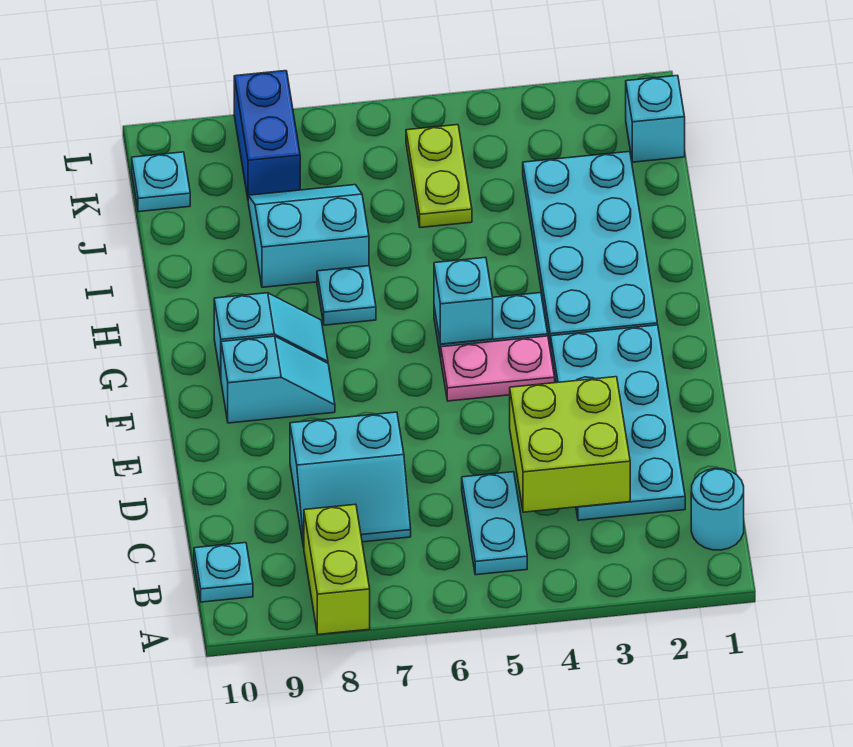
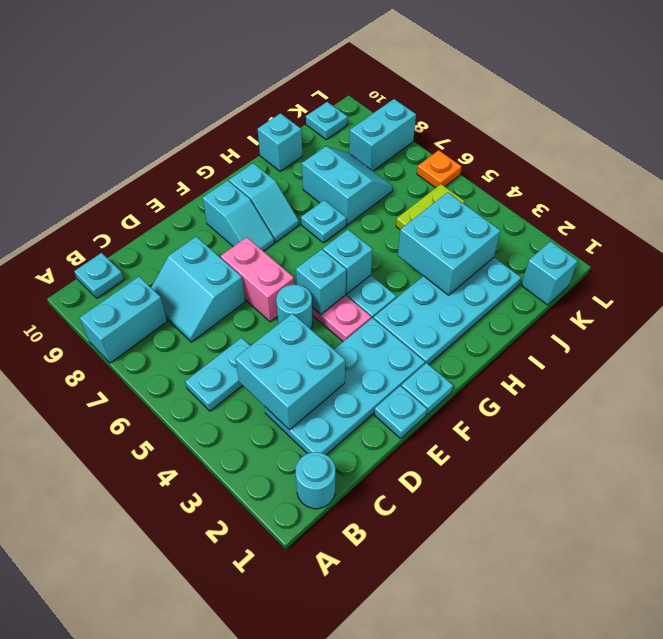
lime 1x2 brick [304,504,370,634] -> cyan 1x2 brick [80,276,167,363]
lime 2x2 brick [510,377,630,512] -> cyan 2x2 brick [235,313,345,430]
none -> cyan 1x1 plate [374,386,427,438]
none -> cyan 1x1 round brick [276,284,313,329]
none -> pink 1x2 brick [221,237,294,322]
none -> cyan 1x1 plate [401,363,453,414]
none -> cyan 1x1 brick [296,249,346,314]
none -> cyan 2x2 brick [398,192,500,295]
none -> cyan 1x1 brick [258,113,302,171]
blue 1x2 brick [234,71,300,198] -> cyan 1x2 brick [349,99,416,171]
none -> orange 1x1 plate [417,150,462,188]

